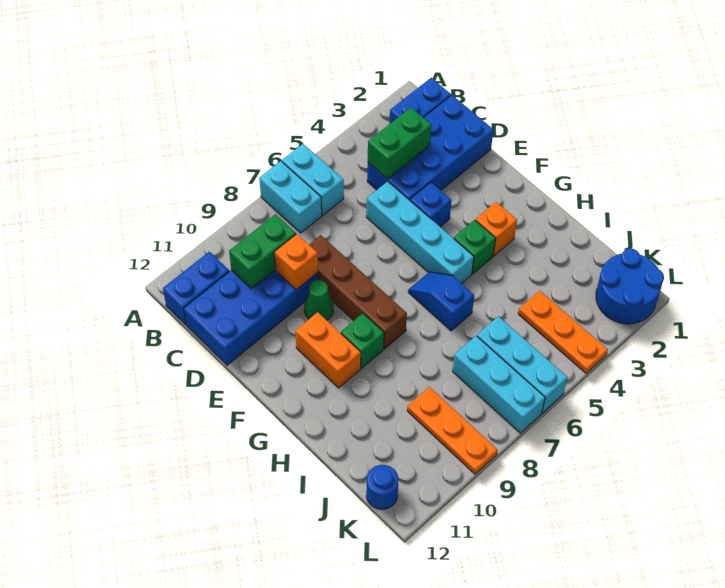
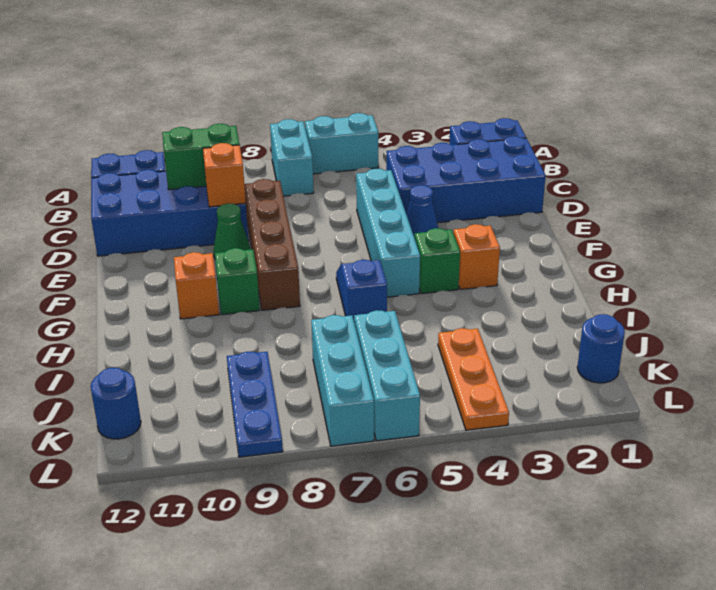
cyan 1x2 brick [282,144,344,215] -> cyan 1x2 brick turned to [305,113,378,174]
green 1x2 brick [368,108,431,179] -> none
blue 1x1 brick [410,182,451,227] -> blue 1x1 cone [406,185,438,238]
orange 1x2 brick [295,312,361,388] -> orange 1x1 brick [174,252,219,319]
orange 1x3 plate [407,387,498,474] -> blue 1x3 plate [227,352,283,457]
blue 2x2 round brick [596,249,664,324] -> blue 1x1 round brick [577,314,625,383]

